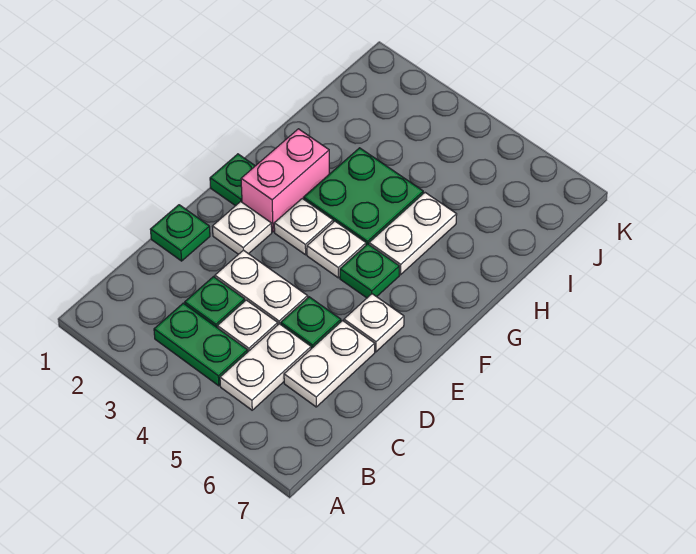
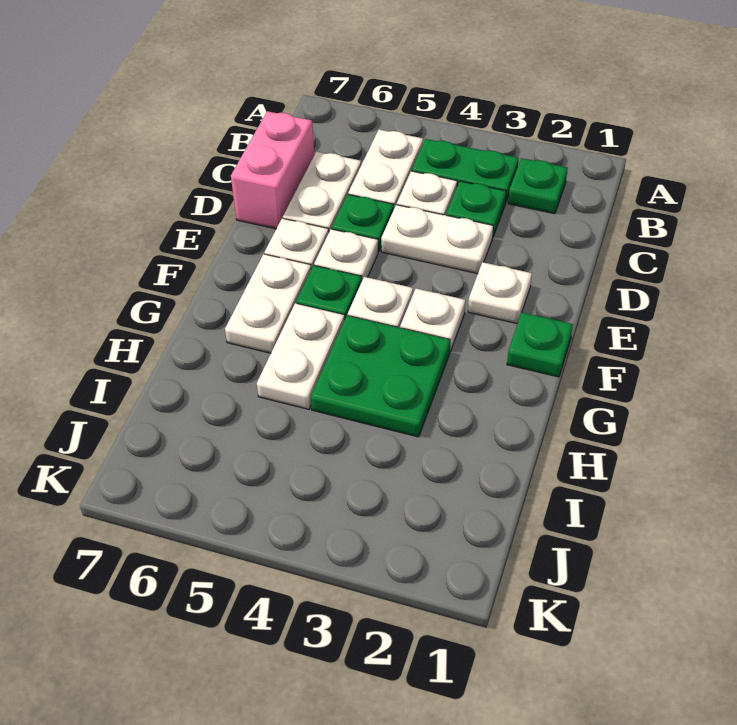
green 1x1 plate [150,205,210,261] -> green 1x1 plate moved to [508,158,568,214]
none -> white 1x1 plate [314,229,378,280]
pink 1x2 brick [241,129,329,232] -> pink 1x2 brick moved to [231,111,314,229]
none -> white 1x2 plate [225,254,311,353]

